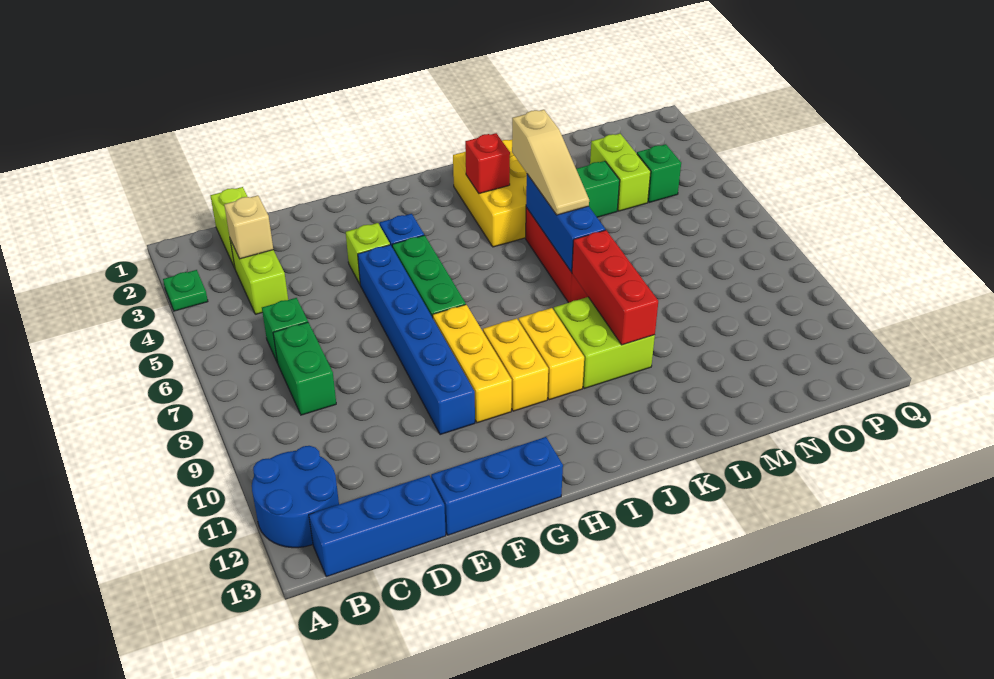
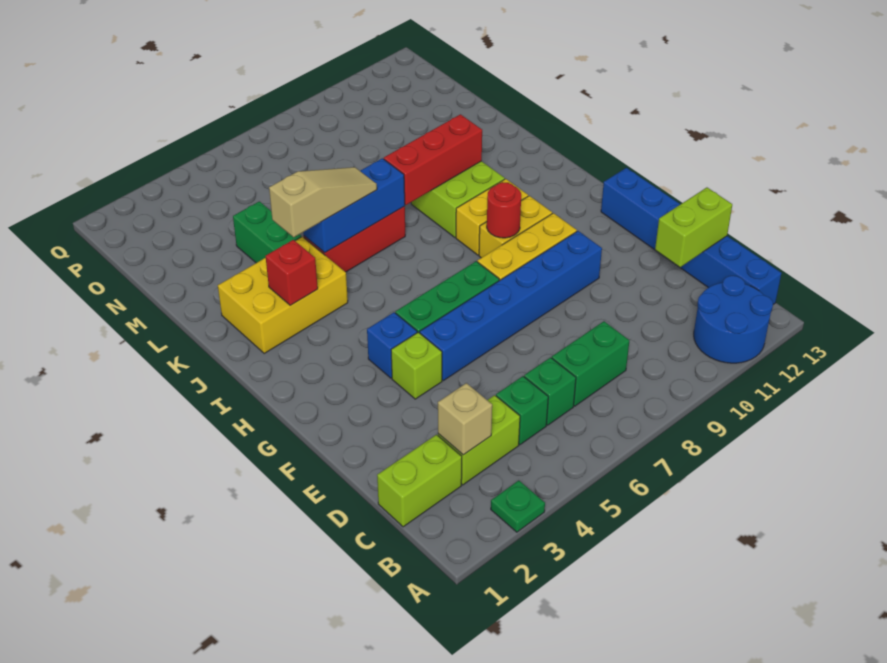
none -> red 1x1 round brick [487,182,521,238]
lime 1x2 brick [590,134,651,211] -> lime 1x2 brick moved to [655,188,732,267]
green 1x1 brick [637,144,681,203] -> green 1x1 brick moved to [496,376,548,445]

